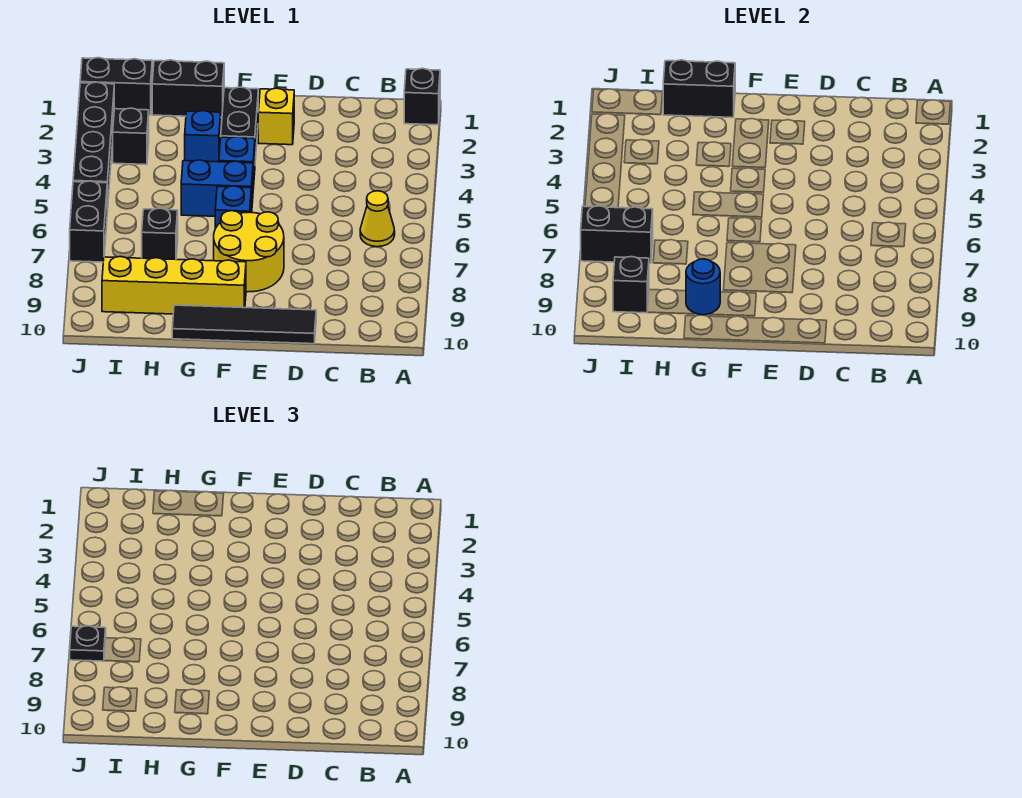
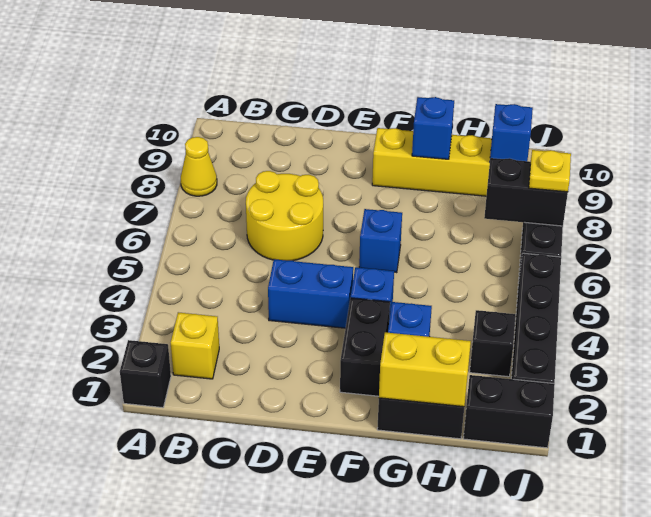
yellow 1x1 cone [360,191,395,247] -> yellow 1x1 cone moved to [181,137,217,196]
black 1x4 tile [172,305,316,344] -> none
yellow 1x1 brick [258,88,294,145] -> yellow 1x1 brick moved to [171,312,219,379]
yellow 2x2 round brick [214,211,284,292] -> yellow 2x2 round brick moved to [246,171,323,261]
blue 1x2 brick [181,160,253,216] -> blue 1x2 brick moved to [268,259,353,328]
black 1x2 brick [663,60,735,118] -> yellow 1x2 brick [379,332,471,407]
blue 1x1 round brick [686,259,720,315] -> blue 1x1 brick [412,97,454,159]
black 1x1 brick [142,208,178,260] -> none
black 1x1 brick [613,257,649,313] -> blue 1x1 brick [490,104,533,161]
black 1x1 plate [70,626,106,661] -> yellow 1x1 plate [529,150,571,192]

